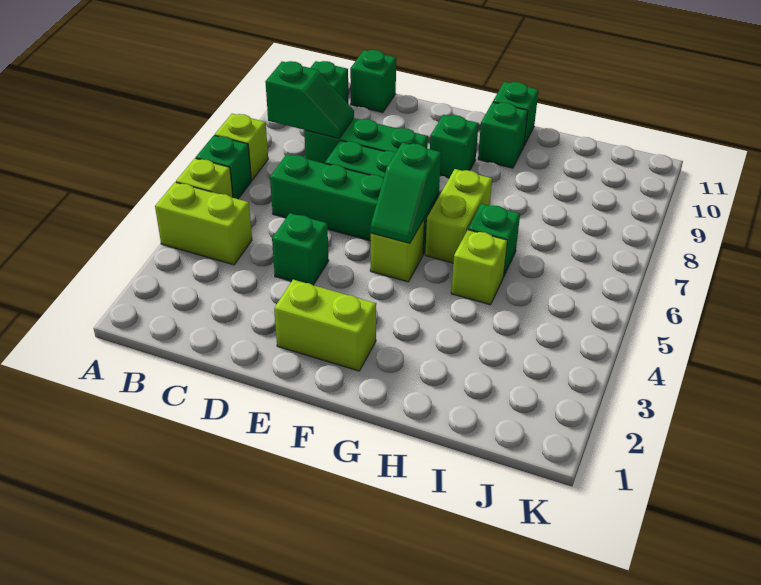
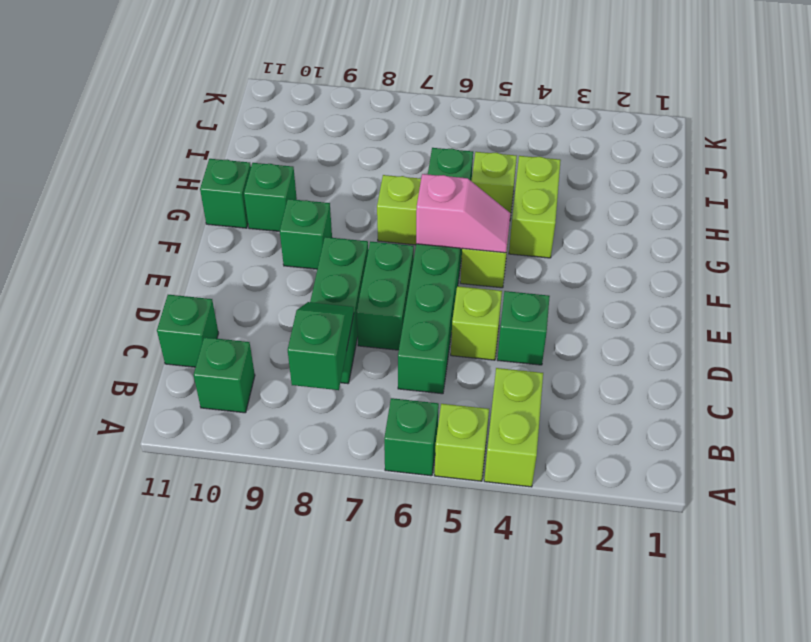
lime 1x1 brick [215,114,268,180] -> lime 1x1 brick moved to [451,286,502,360]
lime 1x2 brick [274,280,376,371] -> lime 1x2 brick moved to [509,156,561,258]
green 1x2 slope [371,143,441,243] -> pink 1x2 slope [416,174,510,253]

